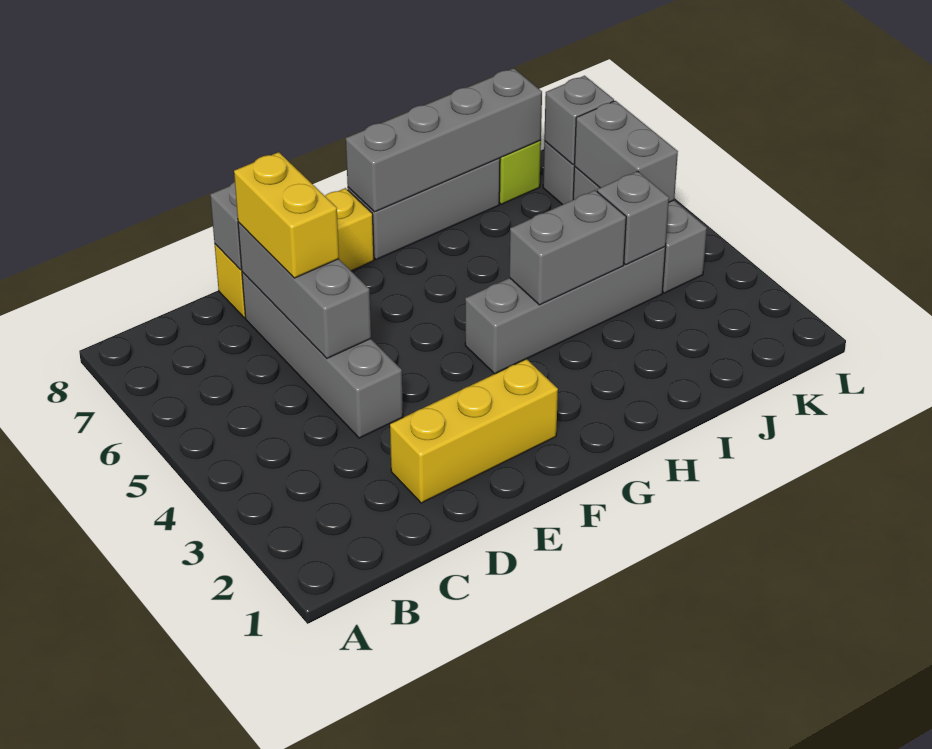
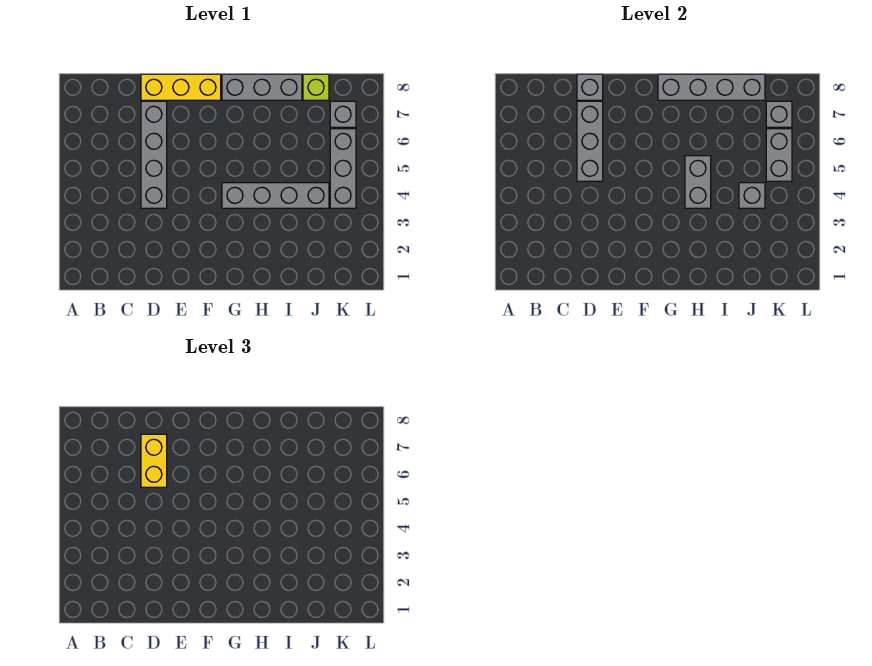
yellow 1x3 brick [390,359,558,503] -> none
grey 1x2 brick [509,190,626,305] -> grey 1x2 brick turned to [685,156,711,208]

